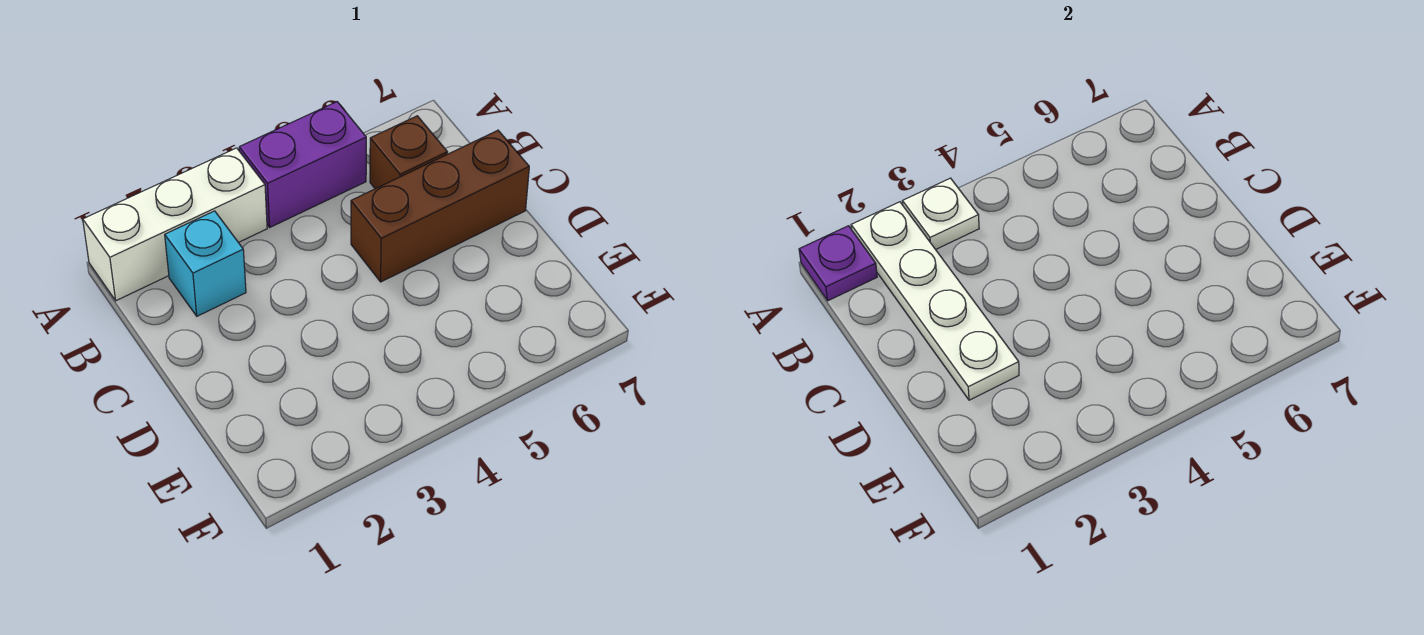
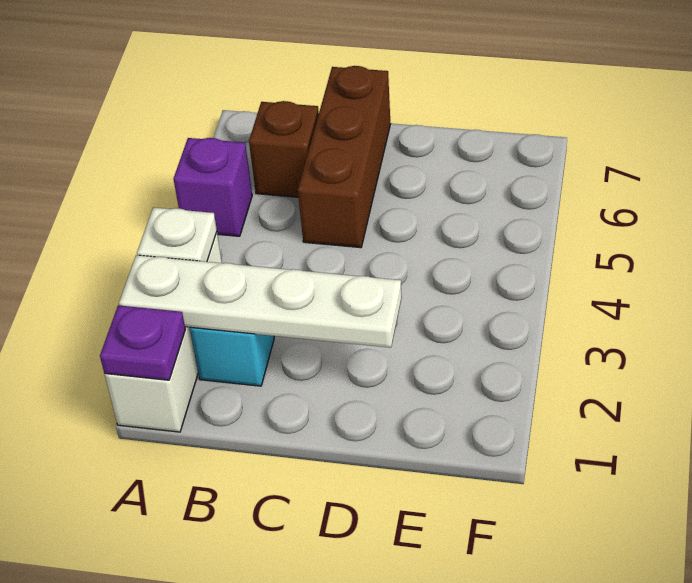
purple 1x2 brick [239,102,366,227] -> purple 1x1 brick [174,138,252,236]

